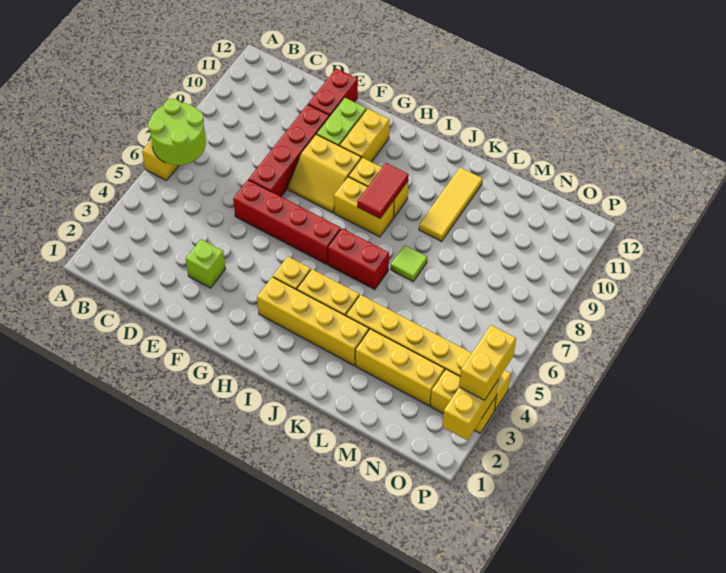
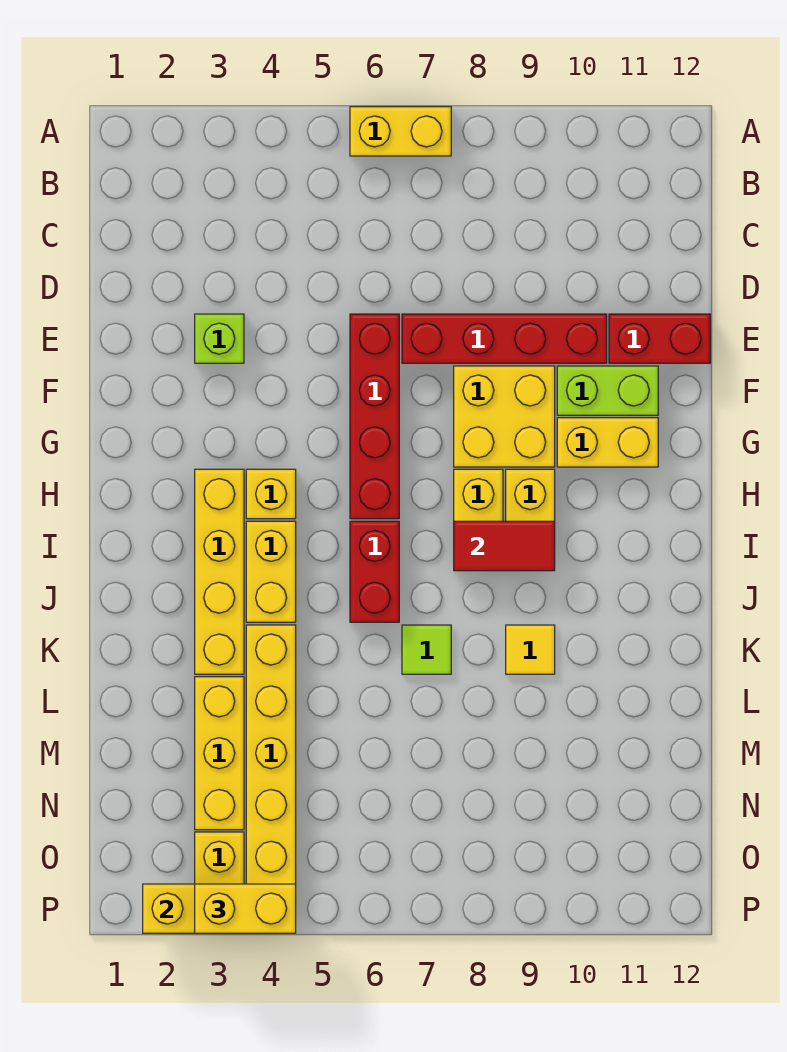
lime 2x2 round brick [148,99,206,165] -> none
yellow 2x2 slope [288,134,361,213] -> yellow 2x2 brick [454,366,555,467]
yellow 1x3 tile [419,167,482,241] -> yellow 1x1 tile [506,625,555,674]

